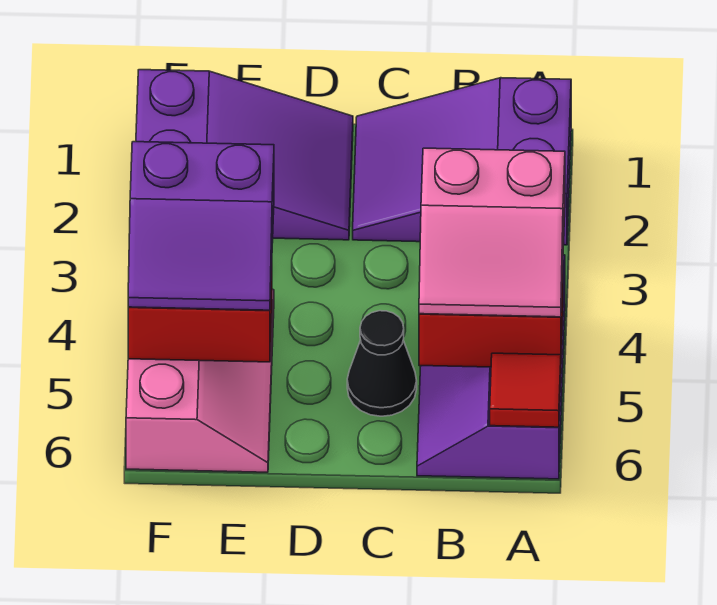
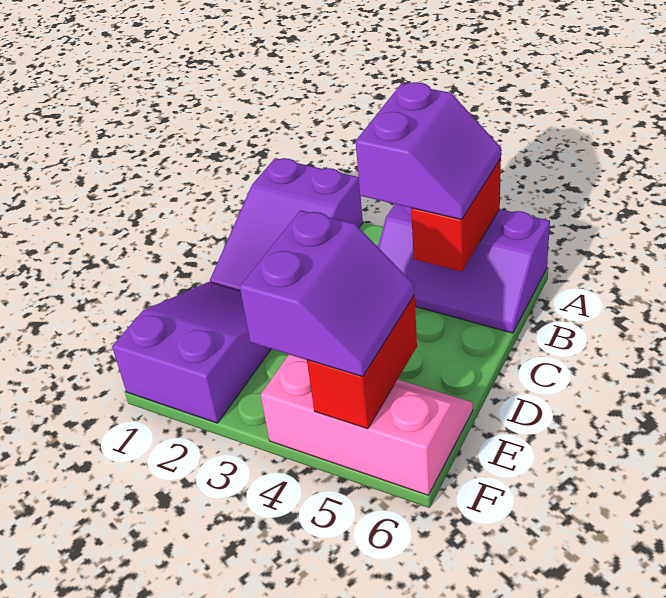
pink 2x2 slope [419,148,565,317] -> purple 2x2 slope [356,82,501,220]
red 1x1 tile [490,353,561,427] -> none
black 1x1 cone [347,311,417,416] -> none

